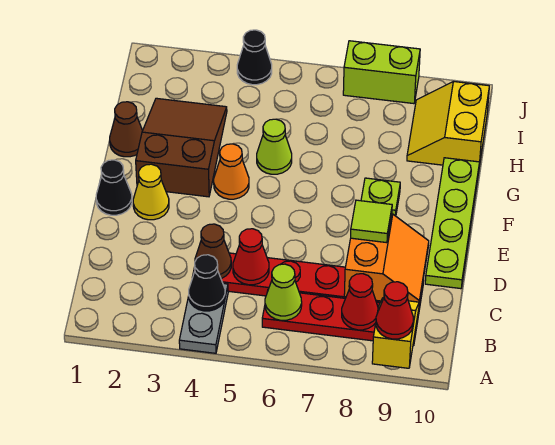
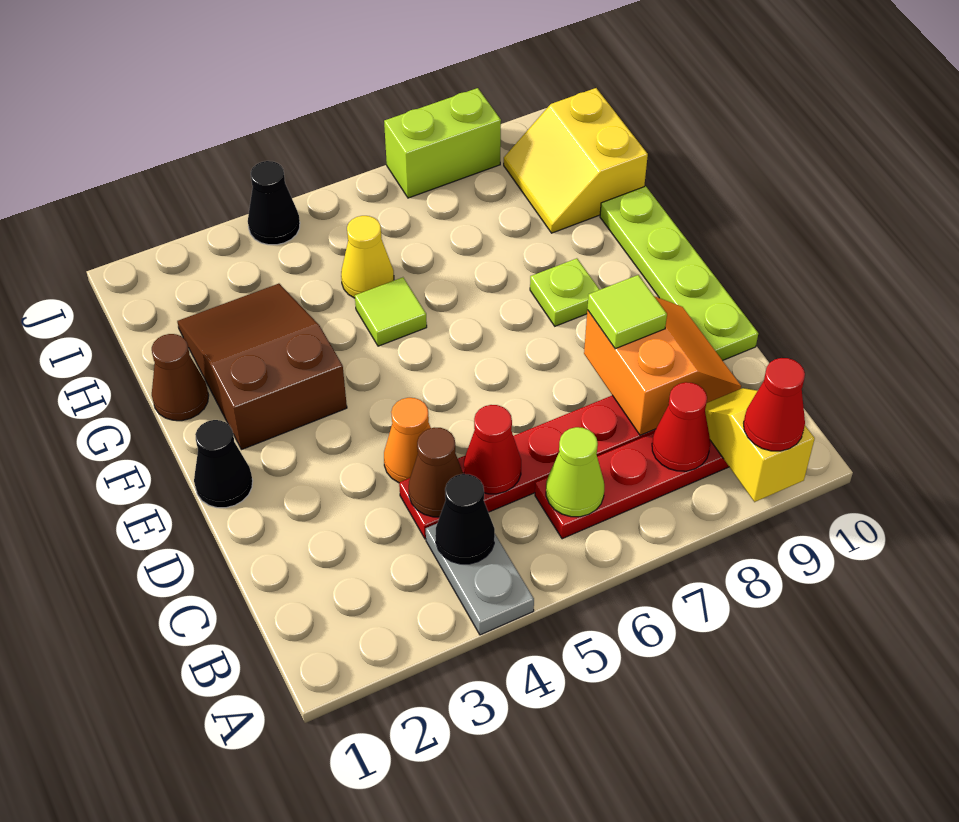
yellow 1x1 cone [133,164,169,220] -> yellow 1x1 cone moved to [341,216,394,298]
orange 1x1 cone [214,144,249,199] -> orange 1x1 cone moved to [384,398,431,483]
lime 1x1 cone [257,119,292,174] -> lime 1x1 tile [355,277,427,346]

